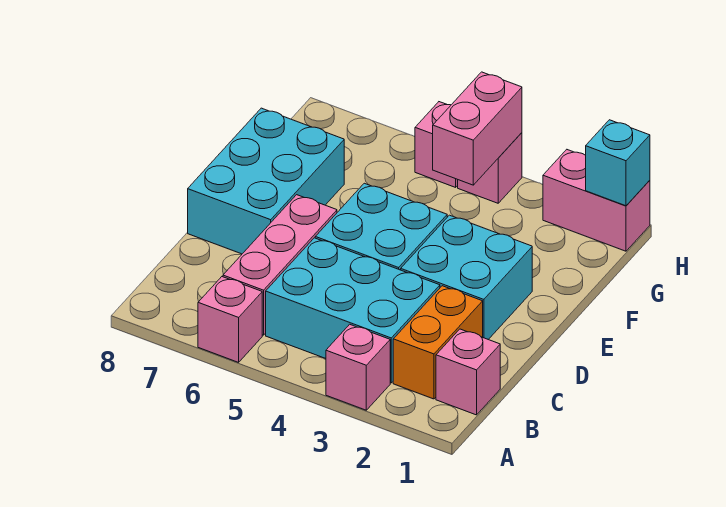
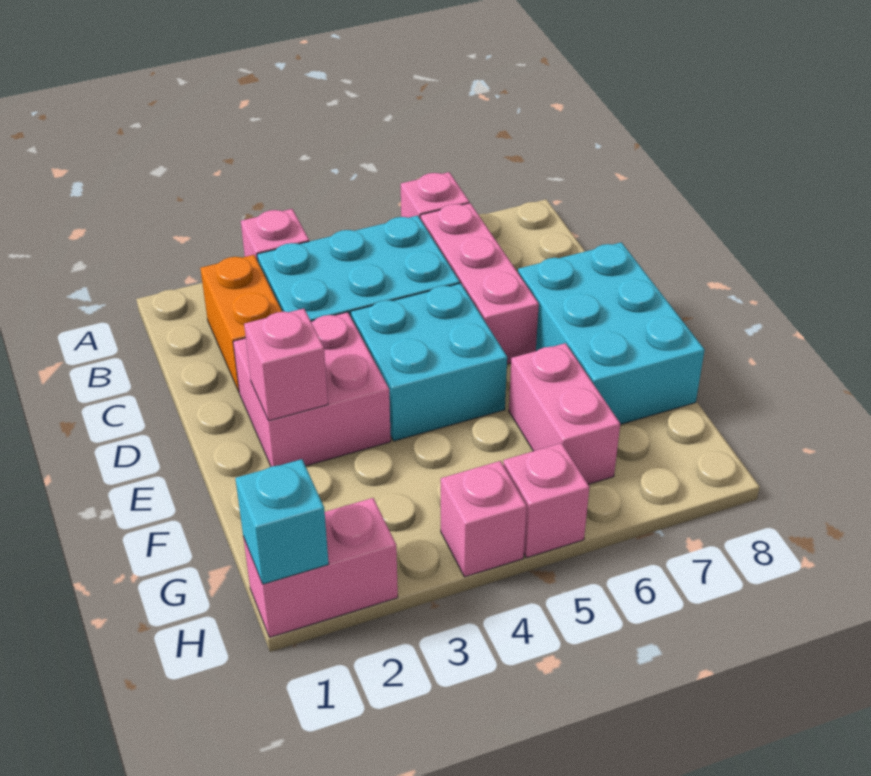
pink 1x1 brick [436,329,500,415] -> pink 1x1 brick moved to [244,309,328,421]
cyan 2x2 brick [401,215,532,340] -> pink 2x2 brick [233,312,391,467]
pink 1x2 brick [433,72,522,185] -> pink 1x2 brick moved to [509,343,620,484]

